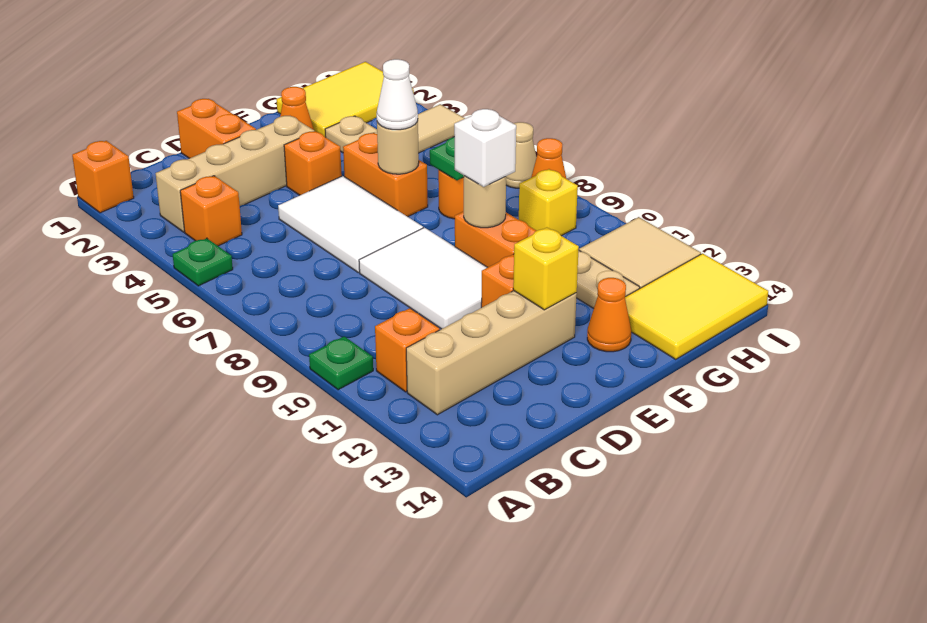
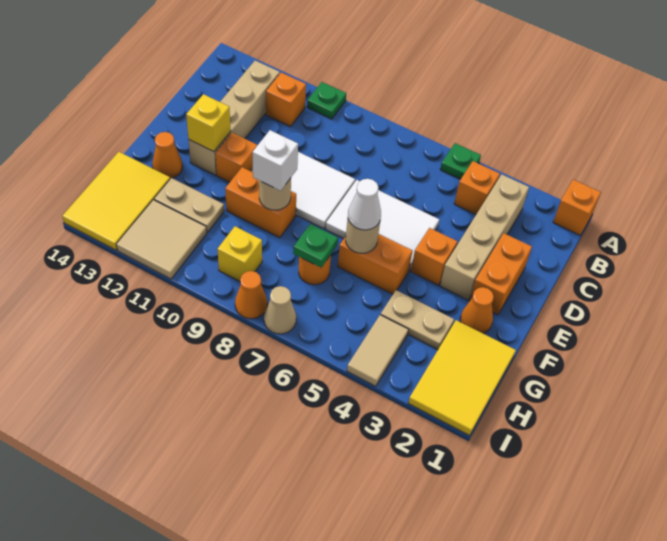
orange 1x2 brick [177,99,256,158] -> orange 1x2 brick turned to [470,233,532,315]

